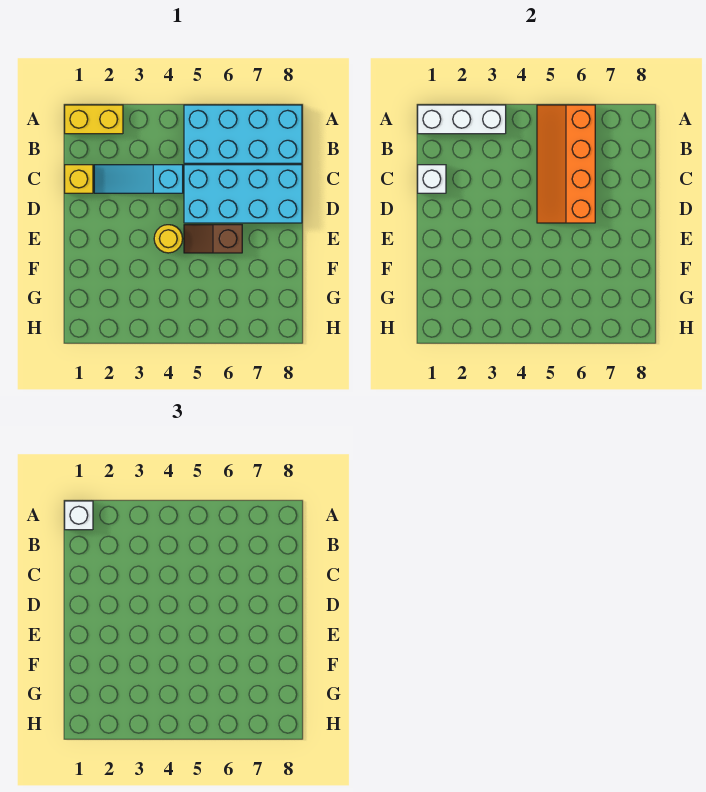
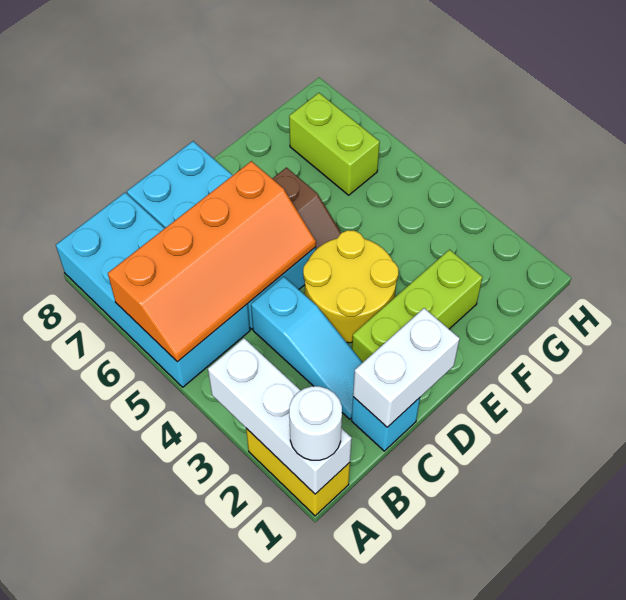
white 1x1 brick [65,501,93,530] -> white 1x1 round brick [289,386,342,460]
yellow 1x1 brick [65,165,93,193] -> cyan 1x1 brick [352,397,420,451]
white 1x1 brick [418,165,446,193] -> white 1x2 brick [353,308,460,427]
none -> lime 1x3 brick [352,250,483,362]
yellow 1x1 round brick [154,225,183,253] -> yellow 2x2 round brick [303,230,398,343]
none -> lime 1x2 brick [289,93,380,195]

